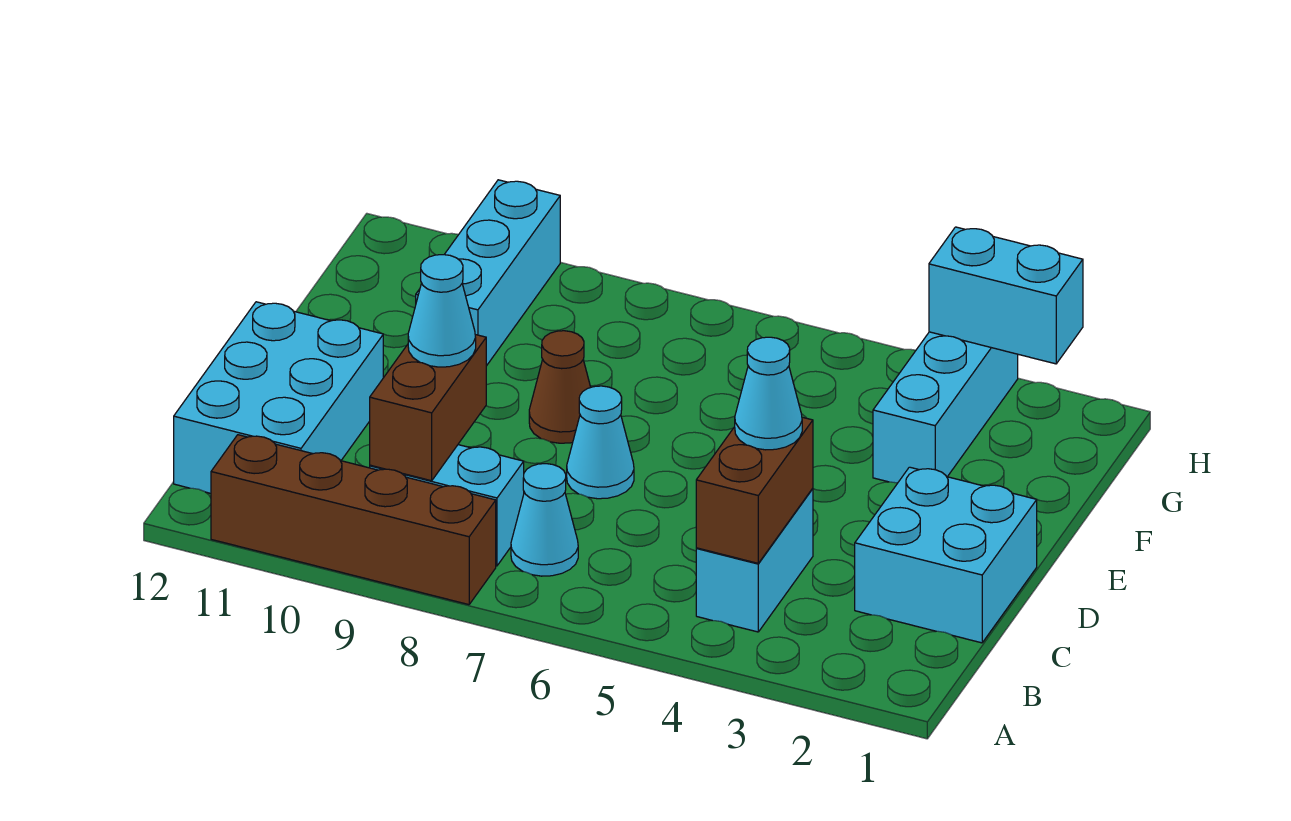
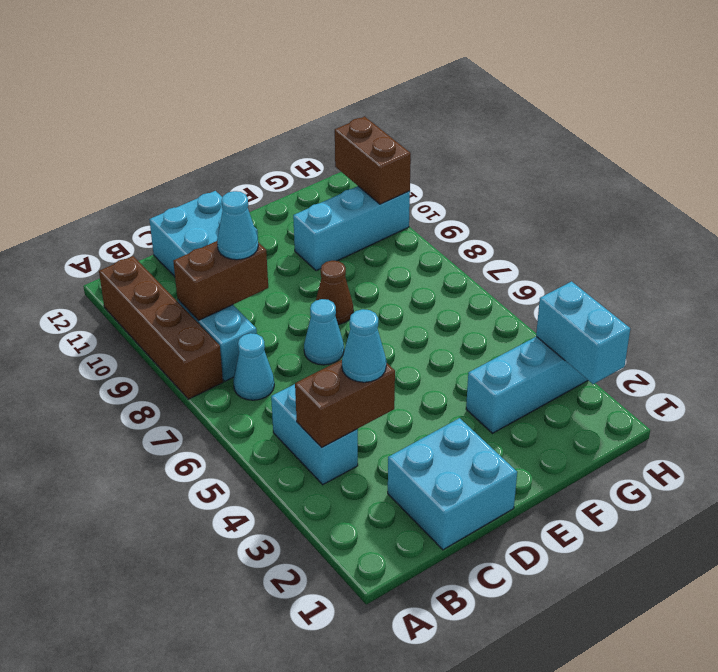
cyan 1x2 brick [696,489,813,632] -> cyan 1x2 brick turned to [271,384,358,485]
cyan 2x3 brick [174,302,383,493] -> cyan 2x2 brick [149,191,258,276]
none -> brown 1x2 brick [335,117,411,204]

